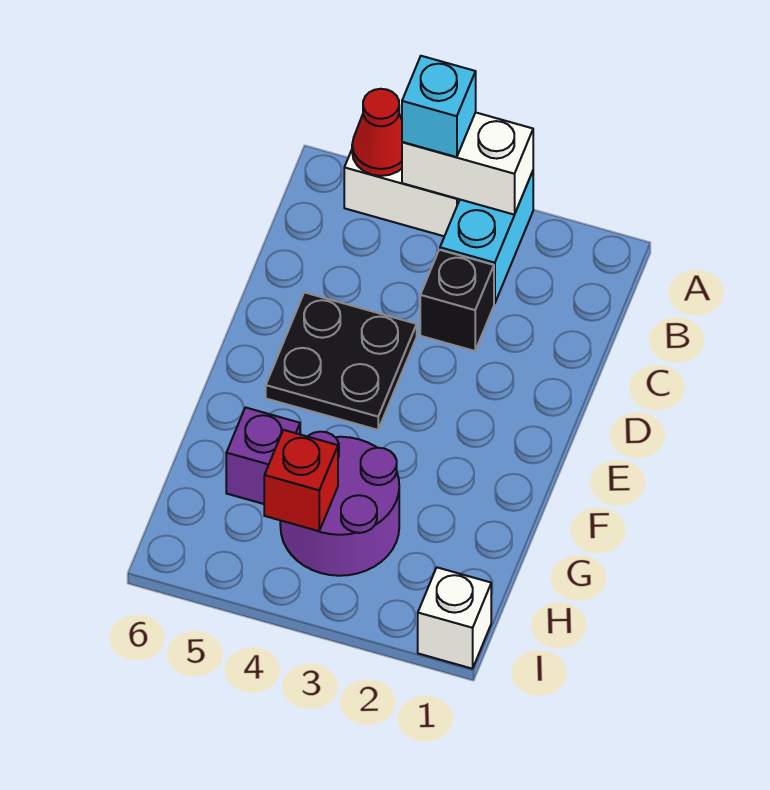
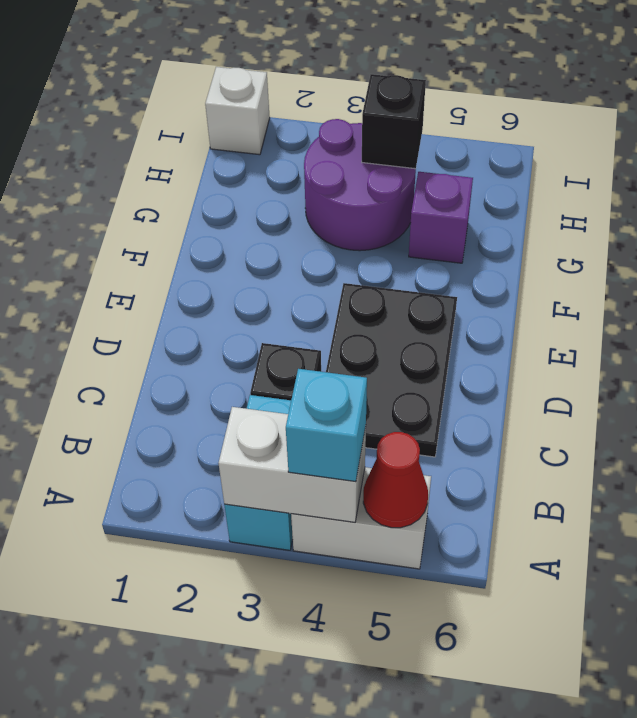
black 2x2 plate [266,292,417,430] -> black 2x3 plate [326,283,457,457]
red 1x1 brick [264,430,338,531] -> black 1x1 brick [362,74,426,169]

